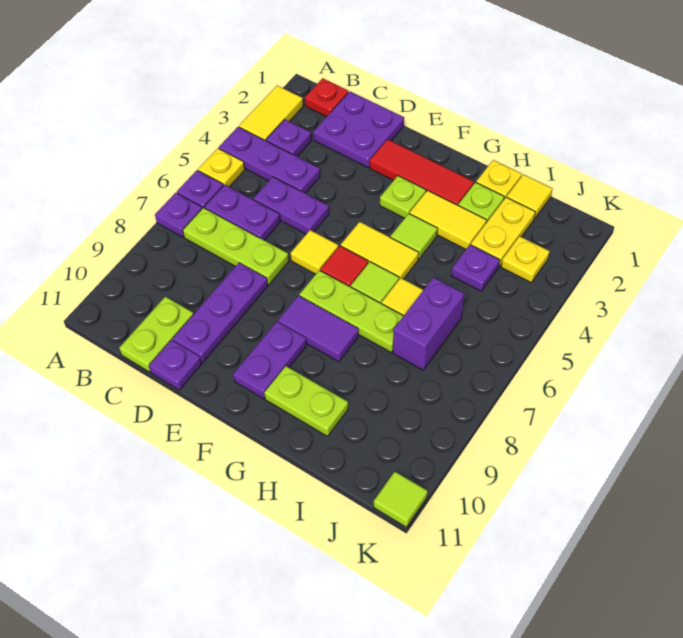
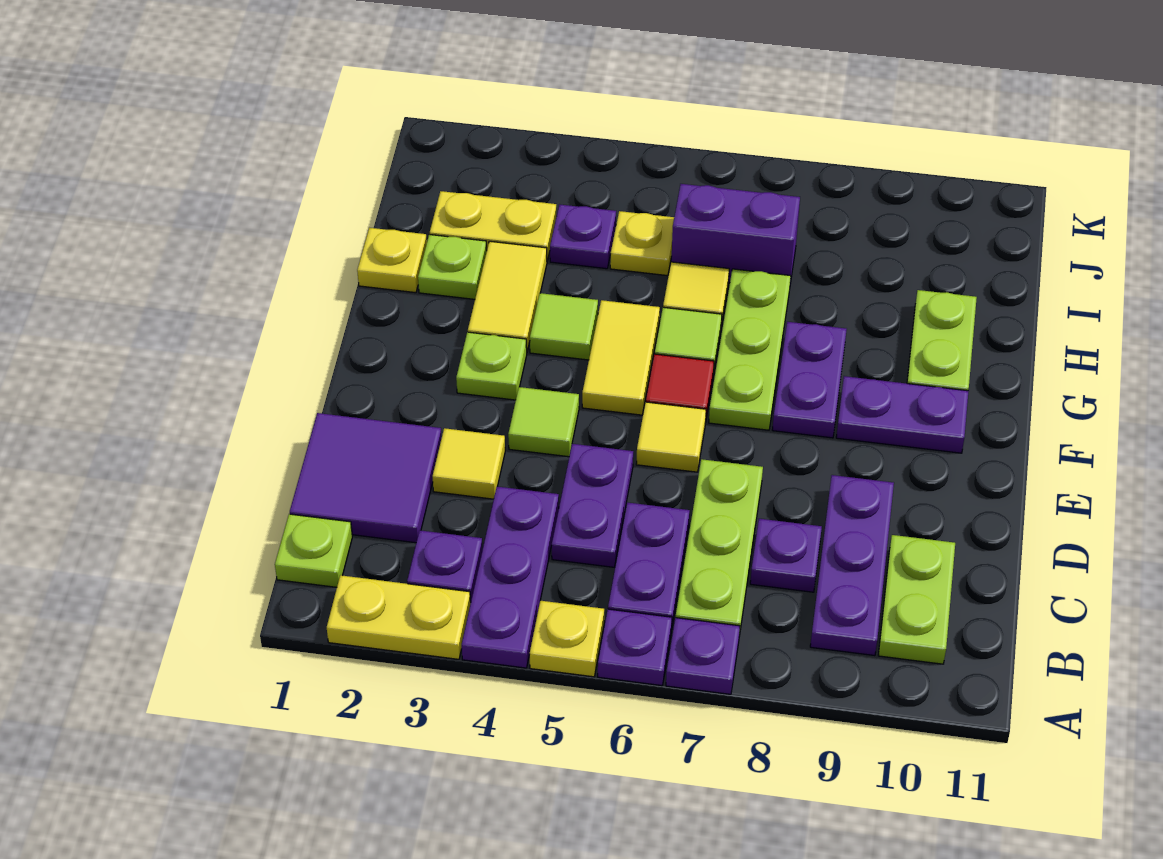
yellow 1x2 tile [239,86,303,141] -> yellow 1x2 plate [327,575,471,659]
red 1x1 plate [305,78,348,117] -> lime 1x1 plate [275,514,352,587]
purple 2x2 plate [313,91,404,168] -> purple 2x2 tile [290,413,442,543]
lime 1x2 plate [119,297,193,372] -> lime 1x2 plate turned to [878,535,955,664]
purple 1x3 plate [173,263,268,363] -> purple 1x3 plate turned to [810,475,894,656]
purple 1x1 plate [149,340,201,390] -> purple 1x1 plate moved to [750,519,822,592]
red 1x3 tile [370,139,474,205] -> none
purple 1x2 tile [278,296,359,362] -> purple 1x2 plate [772,322,847,438]
yellow 1x1 tile [507,174,552,219] -> yellow 1x1 tile moved to [432,428,505,499]
yellow 1x1 plate [501,236,550,282] -> yellow 1x1 plate moved to [610,211,674,276]
lime 1x1 tile [374,472,428,527] -> lime 1x1 tile moved to [508,387,579,457]

